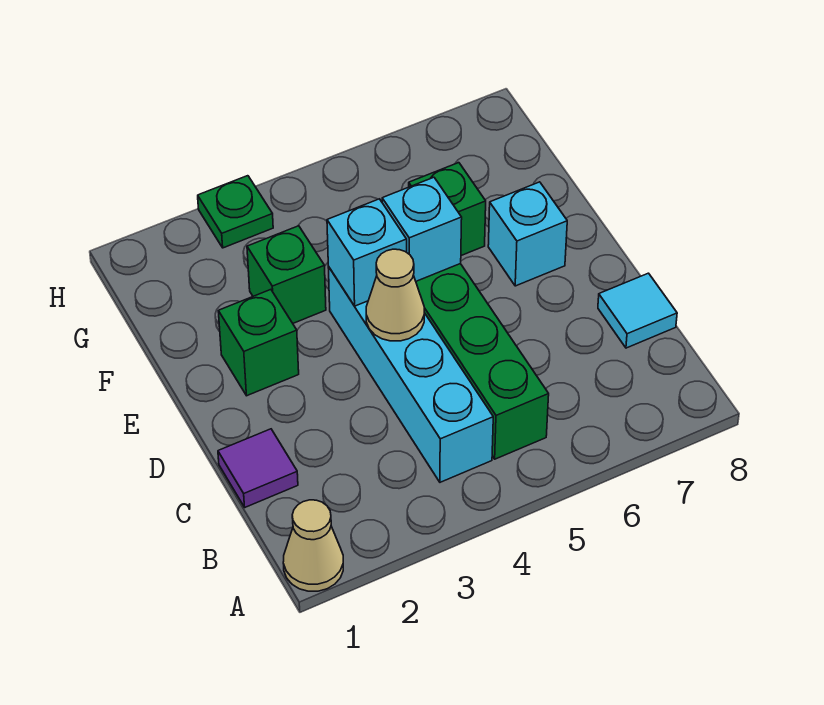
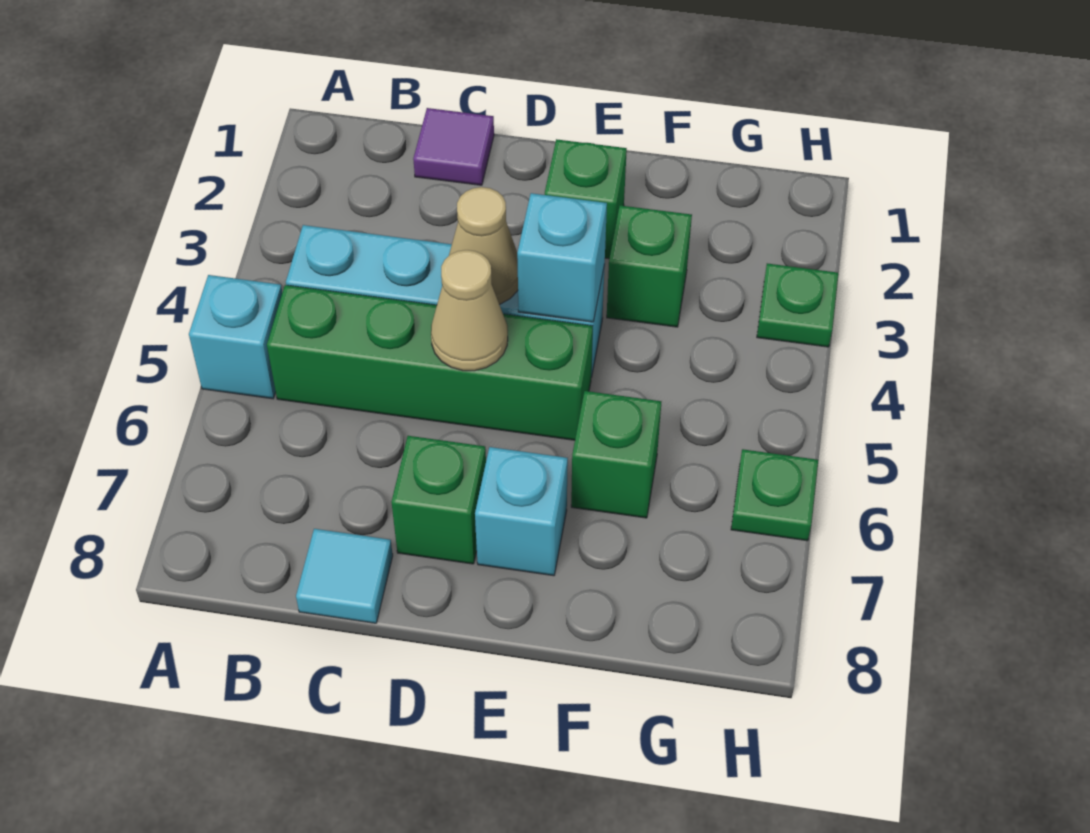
tan 1x1 cone [283,500,343,591] -> tan 1x1 cone moved to [431,250,508,371]
none -> green 1x1 brick [391,436,486,564]
cyan 1x1 brick [382,177,462,281] -> cyan 1x1 brick moved to [189,275,282,399]
none -> green 1x1 plate [731,449,818,541]

